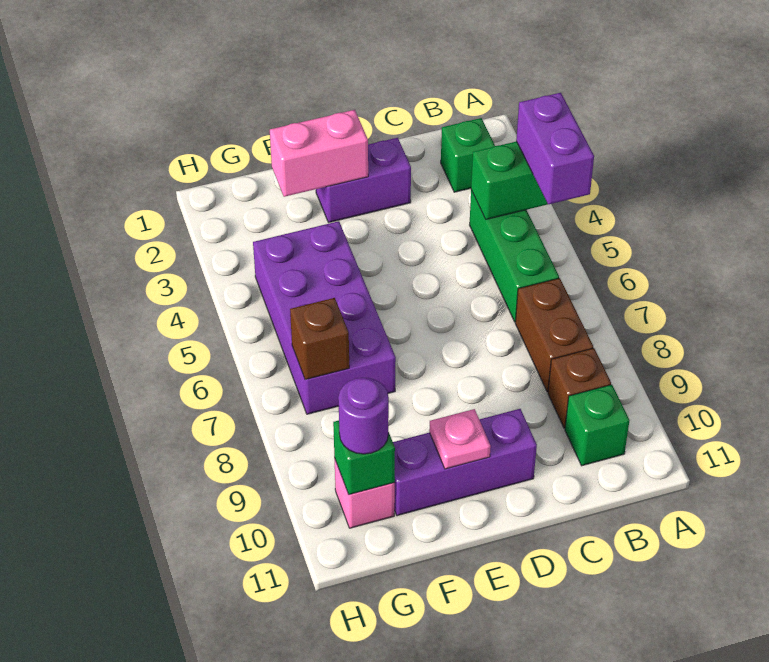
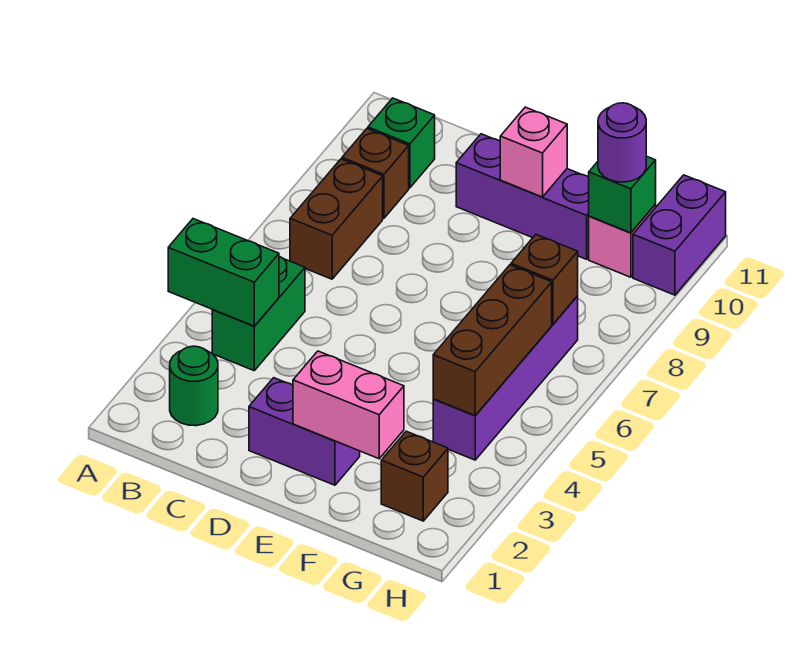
purple 1x2 brick [516,93,594,204] -> purple 1x2 brick moved to [633,175,726,295]
green 1x1 brick [441,118,495,192] -> green 1x1 round brick [170,346,218,426]
green 1x3 brick [470,190,559,322] -> green 1x2 brick [212,257,305,371]
pink 1x1 plate [429,409,491,469] -> pink 1x1 brick [500,107,567,197]
purple 2x4 brick [253,221,396,414] -> purple 1x4 brick [433,296,578,460]
none -> brown 1x1 brick [381,431,448,521]
none -> brown 1x3 brick [433,265,552,416]

